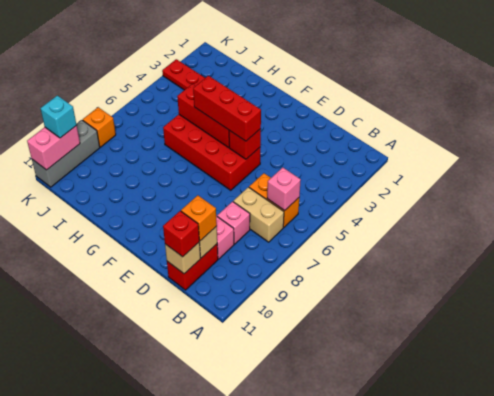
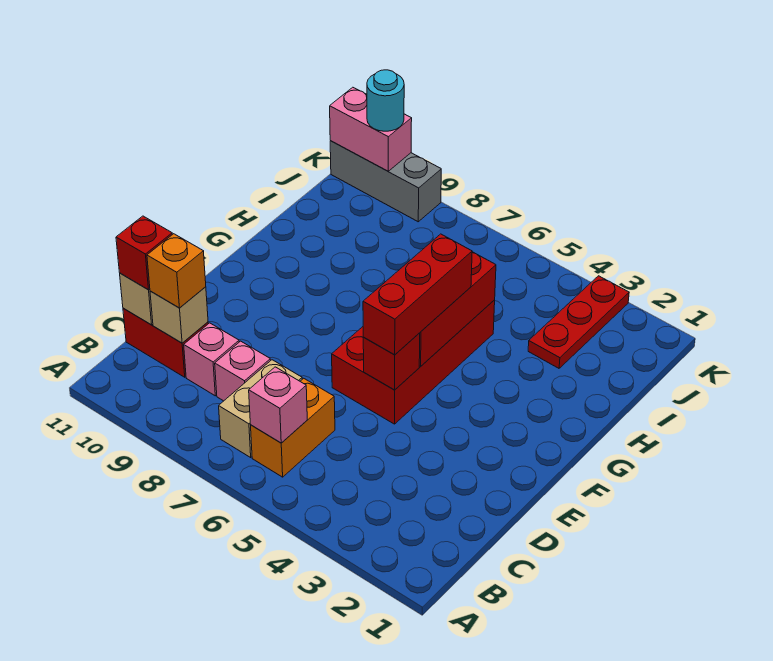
orange 1x1 brick [83,107,116,147] -> none
cyan 1x1 brick [41,95,77,138] -> cyan 1x1 round brick [367,70,404,131]

